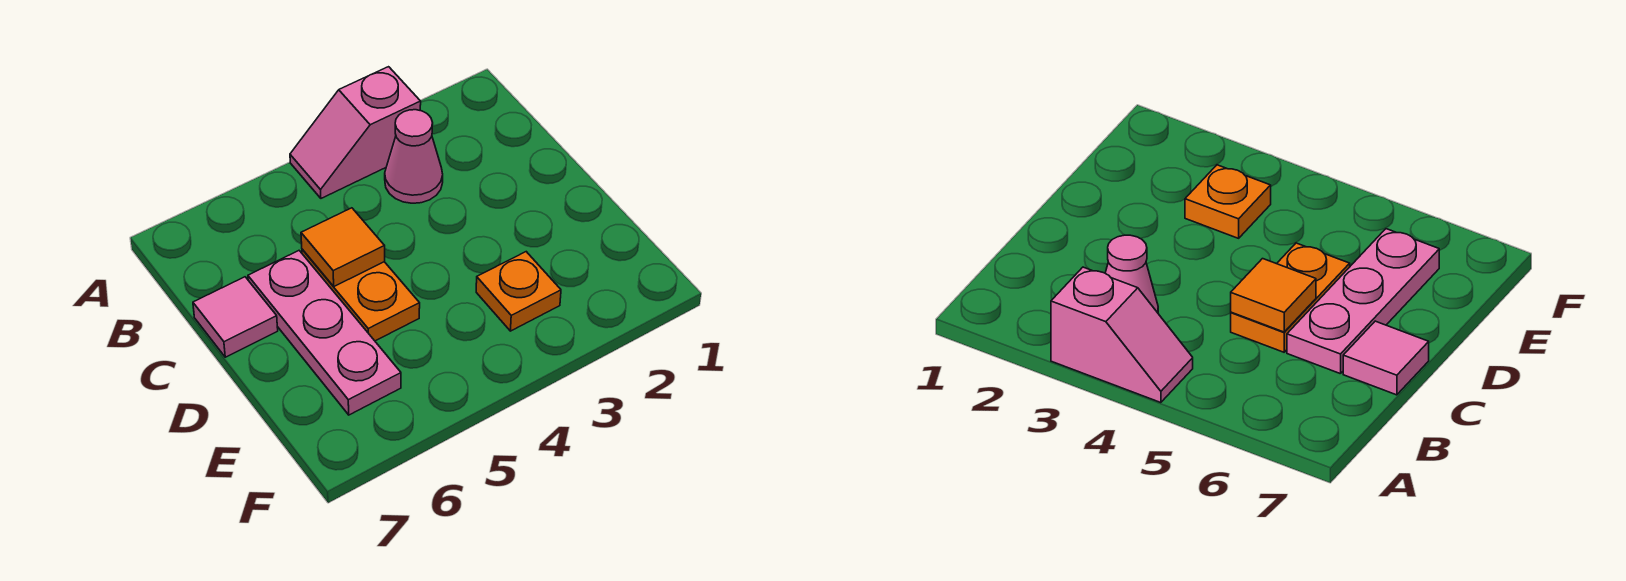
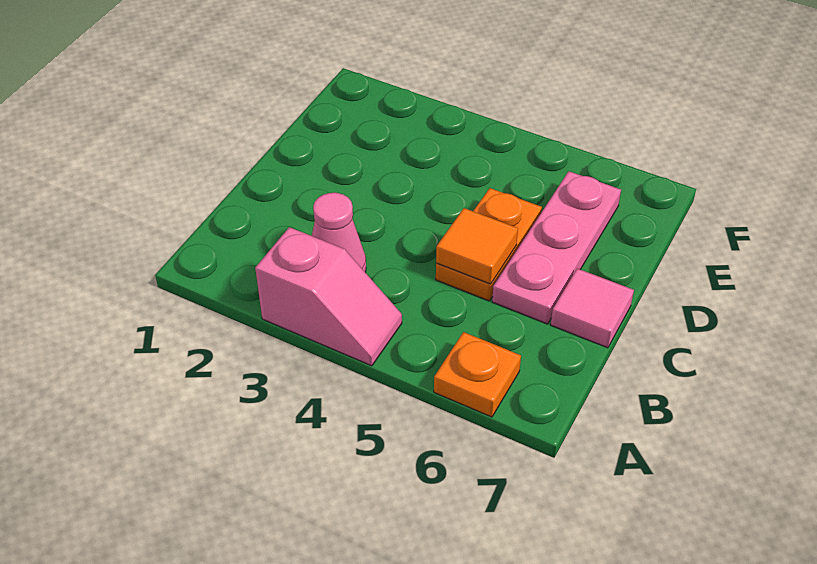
orange 1x1 plate [476,252,561,331] -> orange 1x1 plate moved to [434,332,521,417]

